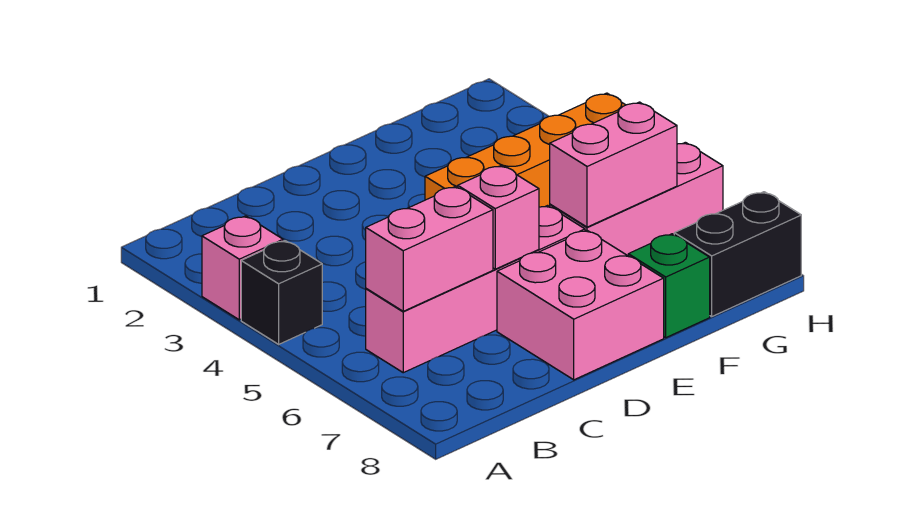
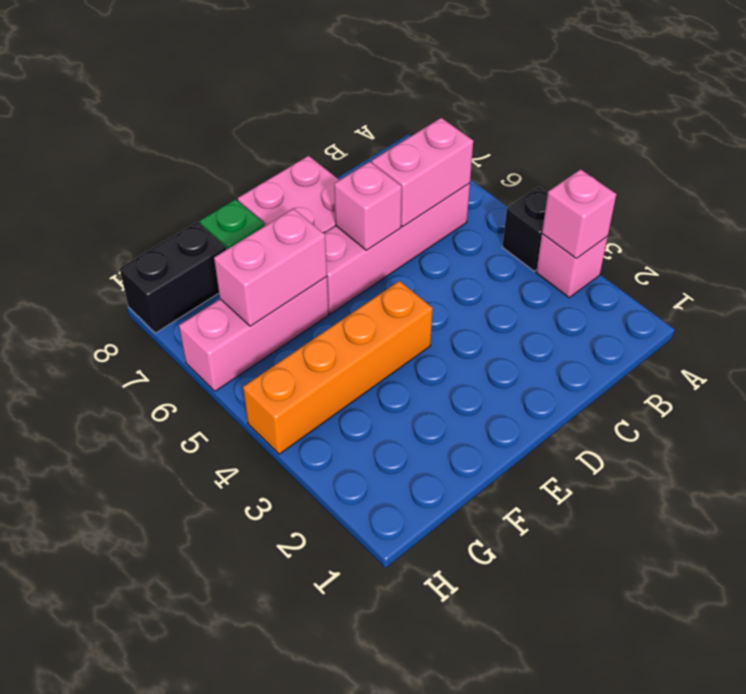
none -> pink 1x1 brick [542,169,616,258]

